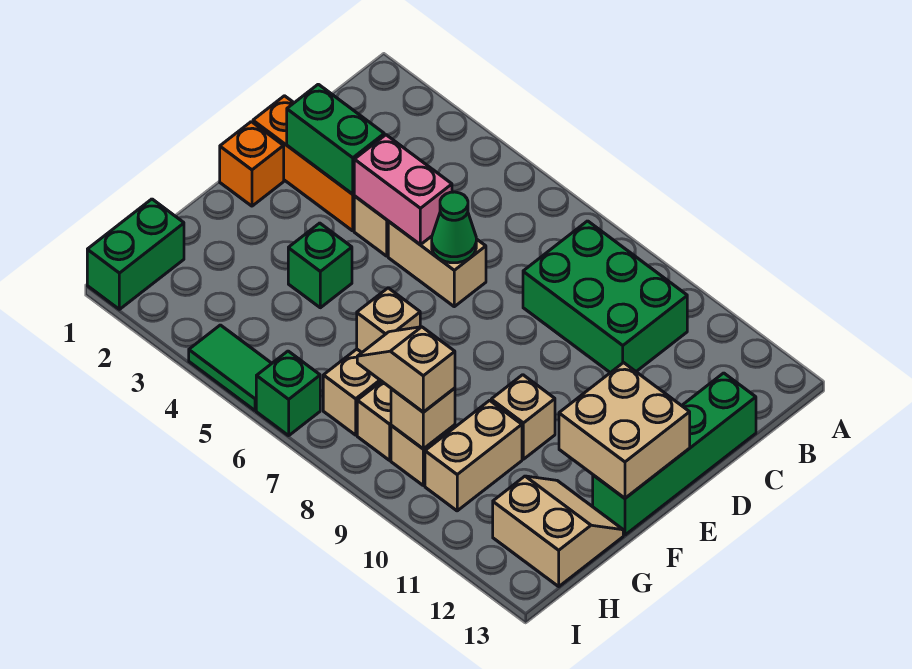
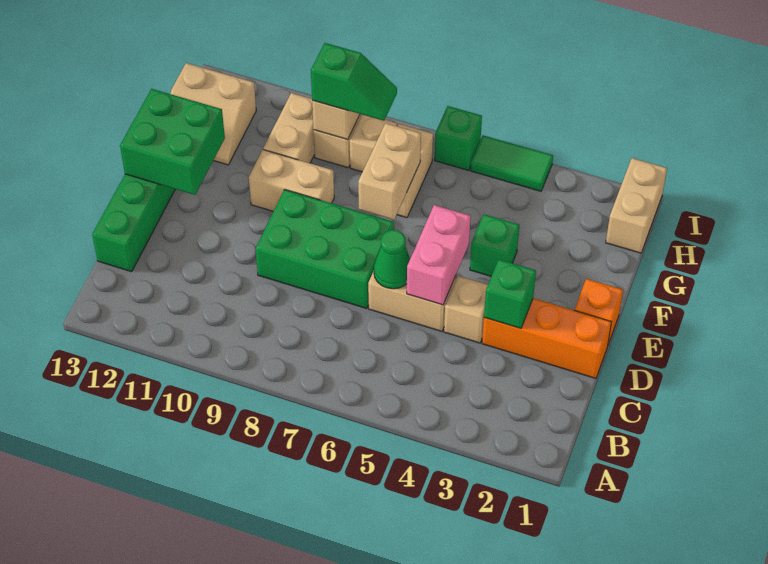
green 2x3 brick [523,221,687,373] -> green 2x3 brick moved to [255,190,394,309]
green 1x2 brick [287,84,384,194] -> green 1x1 brick [484,260,536,328]
pink 1x2 brick [354,135,452,245] -> pink 1x2 brick turned to [407,205,471,305]
tan 2x2 brick [559,363,690,498] -> green 2x2 brick [120,89,225,195]
tan 1x1 brick [491,375,555,459] -> tan 1x2 brick [249,150,334,211]
tan 1x1 brick [357,288,420,352] -> tan 1x2 brick [358,123,421,220]
green 1x2 brick [87,199,184,309] -> tan 1x2 brick [606,158,667,253]
tan 1x2 slope [357,327,455,412] -> green 1x2 slope [311,43,397,121]

